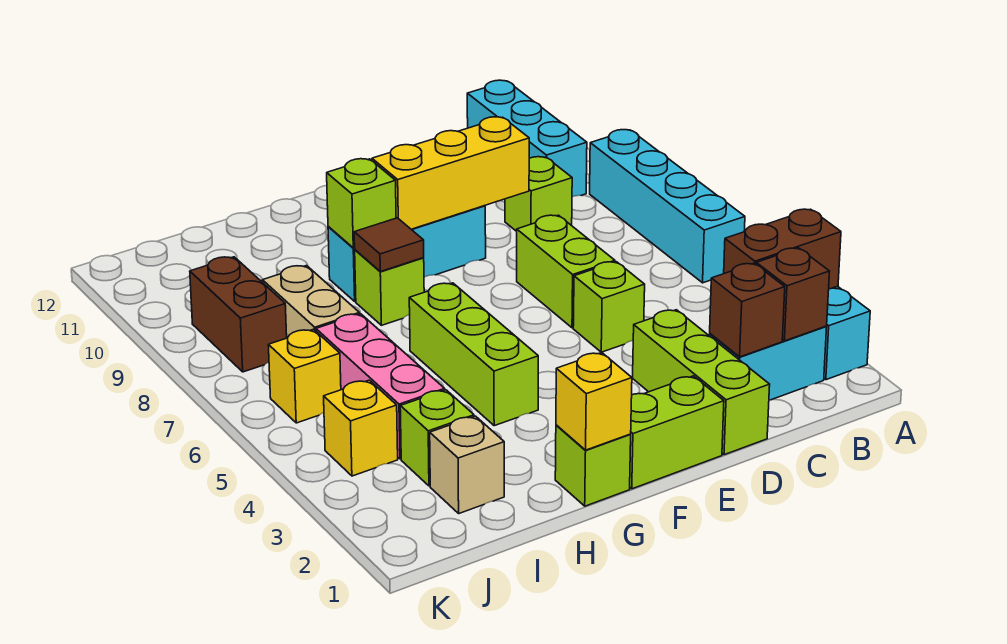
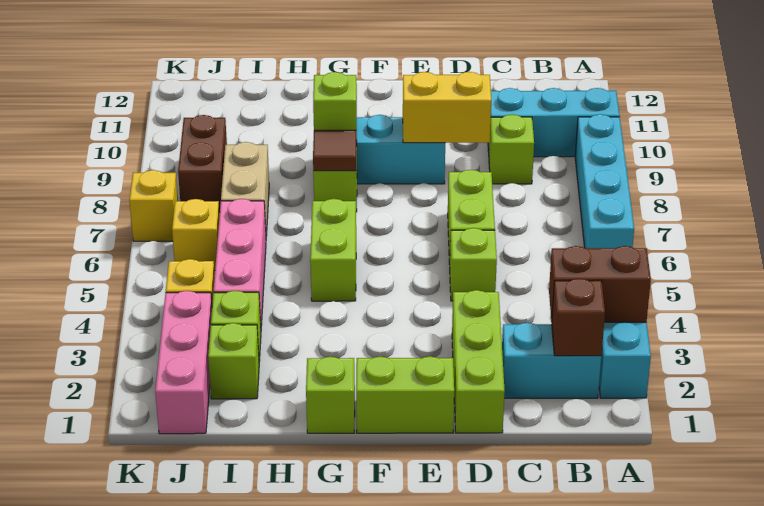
cyan 1x3 brick [467,80,587,197] -> cyan 1x3 brick turned to [488,88,619,157]
brown 1x1 brick [710,263,785,357] -> none
yellow 1x3 brick [372,117,529,229] -> yellow 1x2 brick [403,72,491,143]
yellow 1x1 brick [556,352,632,450] -> yellow 1x1 brick moved to [129,170,178,241]
lime 1x3 brick [409,283,538,426] -> lime 1x2 brick [310,199,356,301]
tan 1x1 brick [430,416,504,513] -> lime 1x1 brick [208,323,259,399]
none -> pink 1x3 brick [155,291,212,434]

